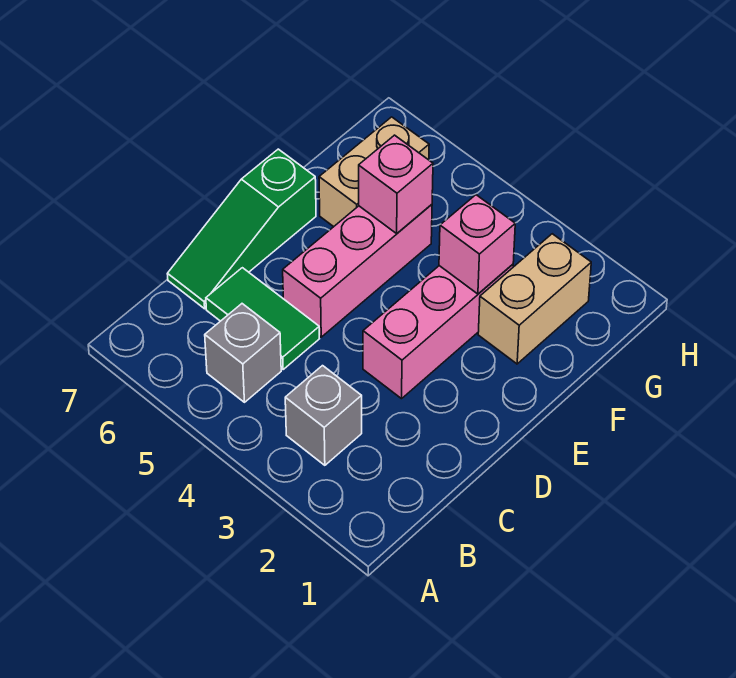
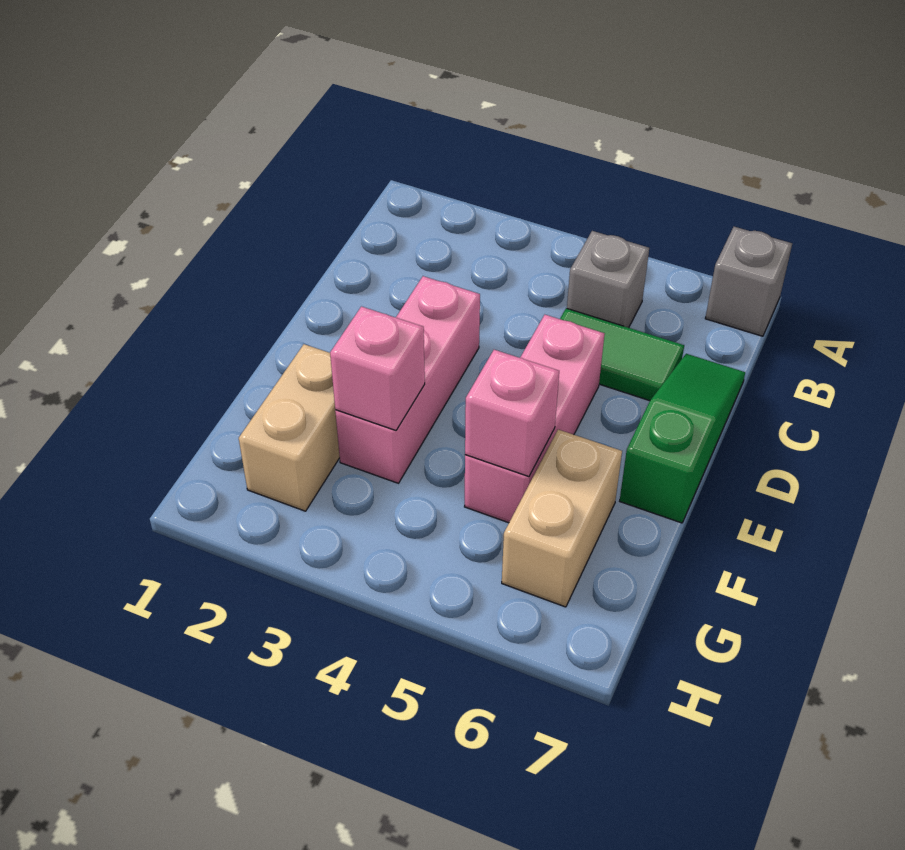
grey 1x1 brick [285,366,362,465] -> grey 1x1 brick moved to [705,227,792,336]

